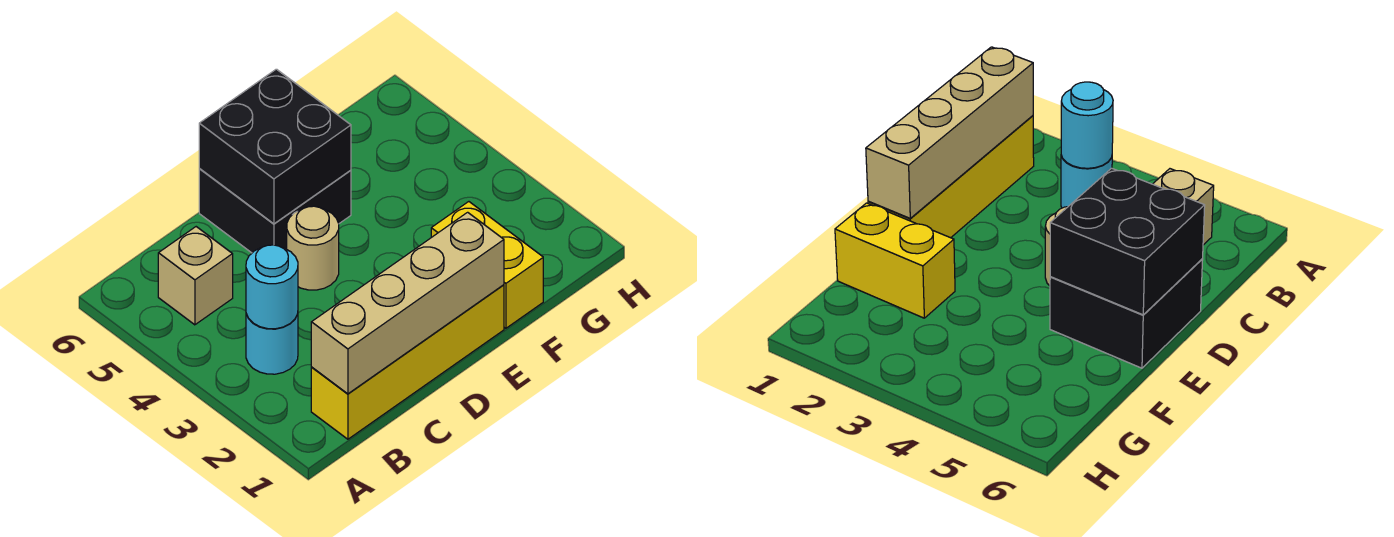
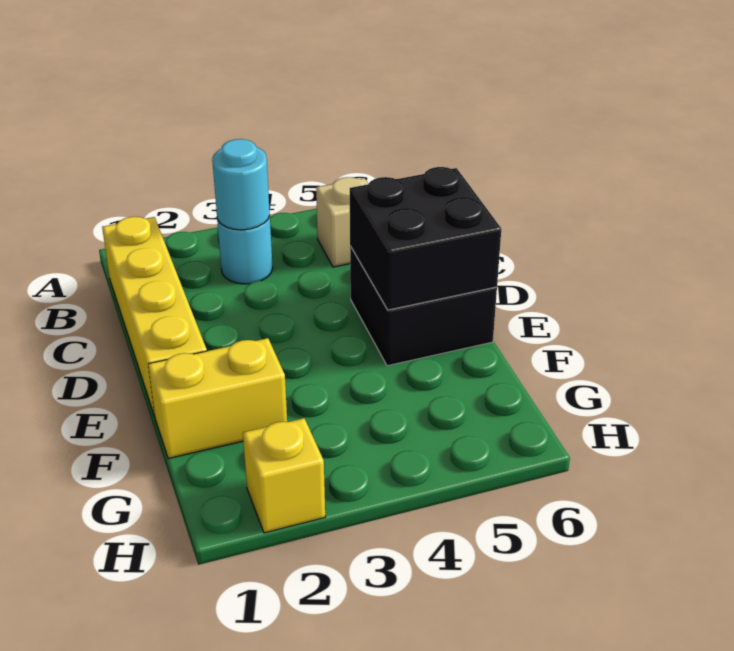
tan 1x4 brick [311,212,504,394] -> none
tan 1x1 round brick [287,206,339,290] -> none
none -> yellow 1x1 brick [243,418,325,533]

